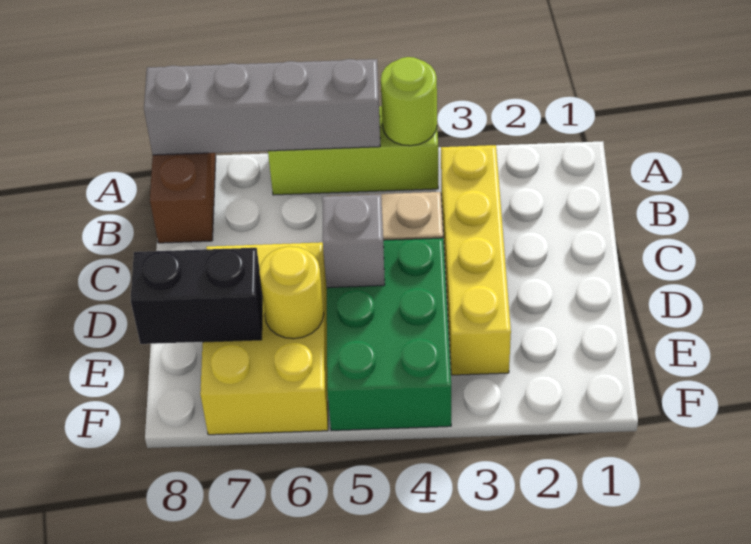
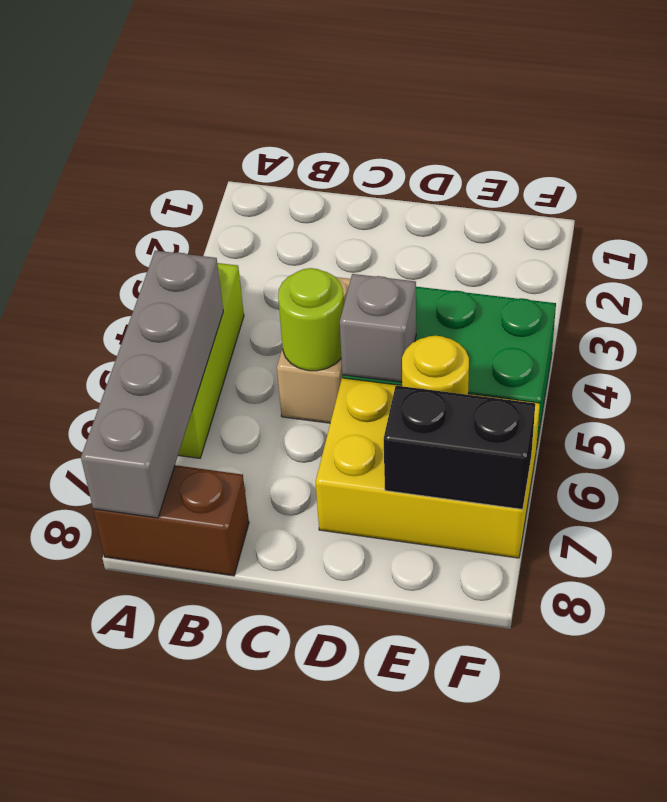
lime 1x1 round brick [381,57,437,146] -> lime 1x1 round brick moved to [278,268,344,371]
yellow 1x4 brick [441,145,511,375] -> none
black 1x2 brick [131,248,262,344] -> black 1x2 brick turned to [384,386,535,509]

